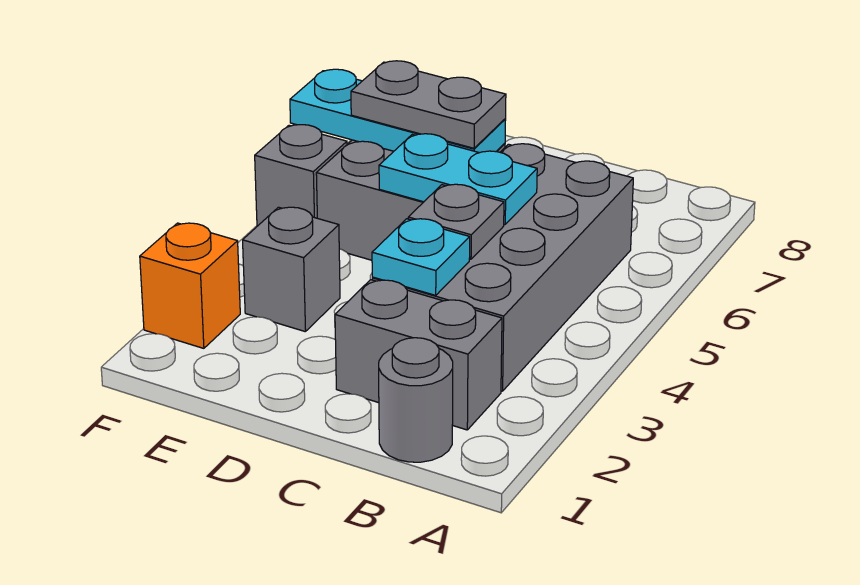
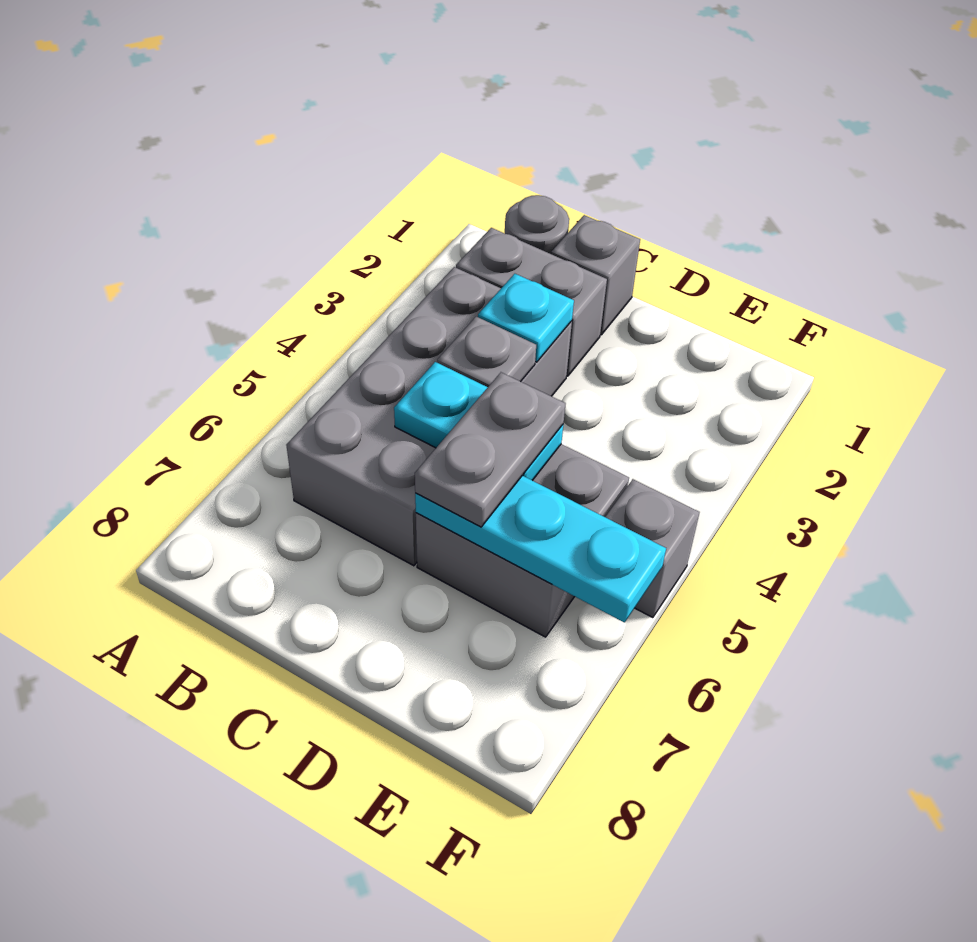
grey 1x2 plate [351,61,506,148] -> grey 1x2 plate turned to [415,372,565,527]
grey 1x1 brick [243,207,340,332] -> grey 1x1 brick moved to [551,215,640,335]
orange 1x1 brick [140,223,240,348] -> none

